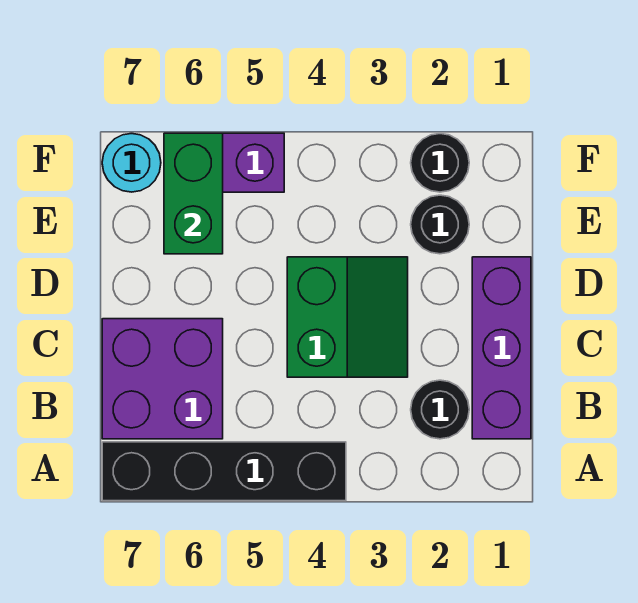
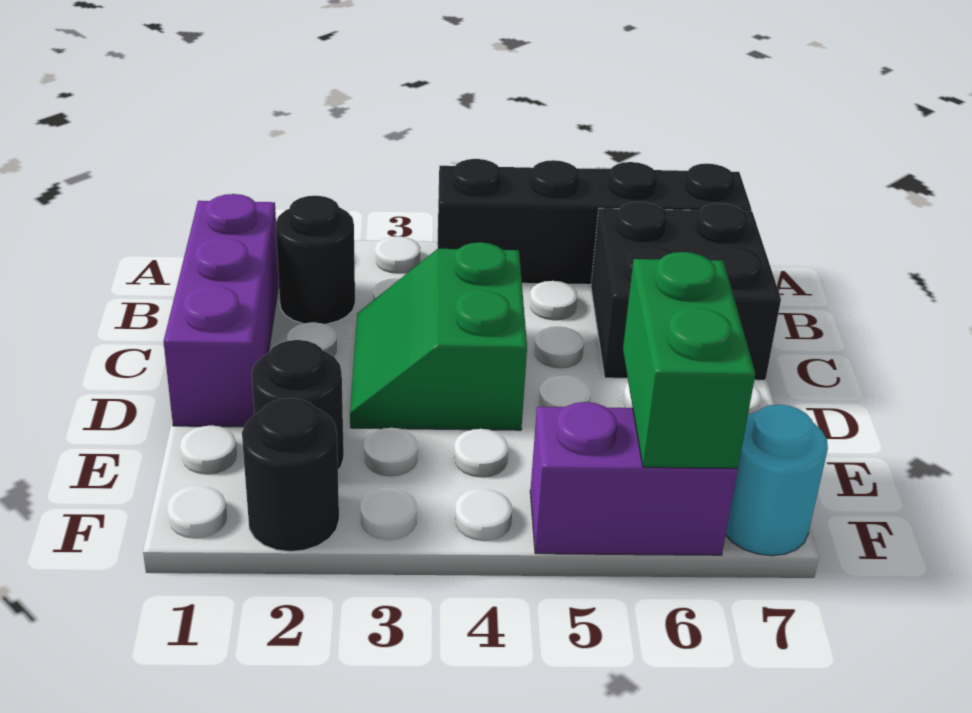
purple 2x2 brick [102,319,223,439] -> black 2x2 brick [591,202,781,380]

